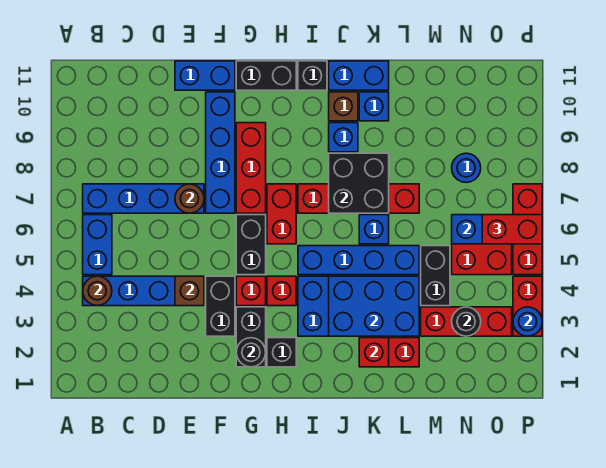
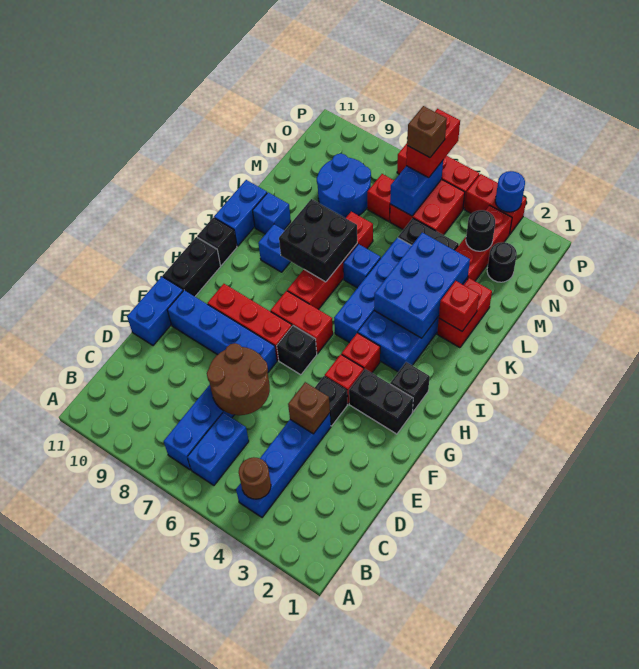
blue 1x2 brick [83,215,112,275] -> blue 1x2 brick turned to [187,413,249,485]
brown 1x1 round brick [175,184,204,213] -> brown 2x2 round brick [207,343,270,415]
black 1x2 brick [206,276,235,336] -> black 1x1 brick [315,376,347,426]
black 1x1 round brick [236,338,266,367] -> black 1x1 round brick moved to [487,242,517,282]
black 1x2 brick [236,215,266,275] -> black 1x1 brick [277,326,317,375]
brown 1x1 brick [329,92,358,121] -> brown 1x1 brick moved to [407,106,447,158]
none -> red 1x1 brick [367,174,394,221]
blue 1x1 round brick [452,153,481,183] -> blue 2x2 round brick [317,154,371,218]

